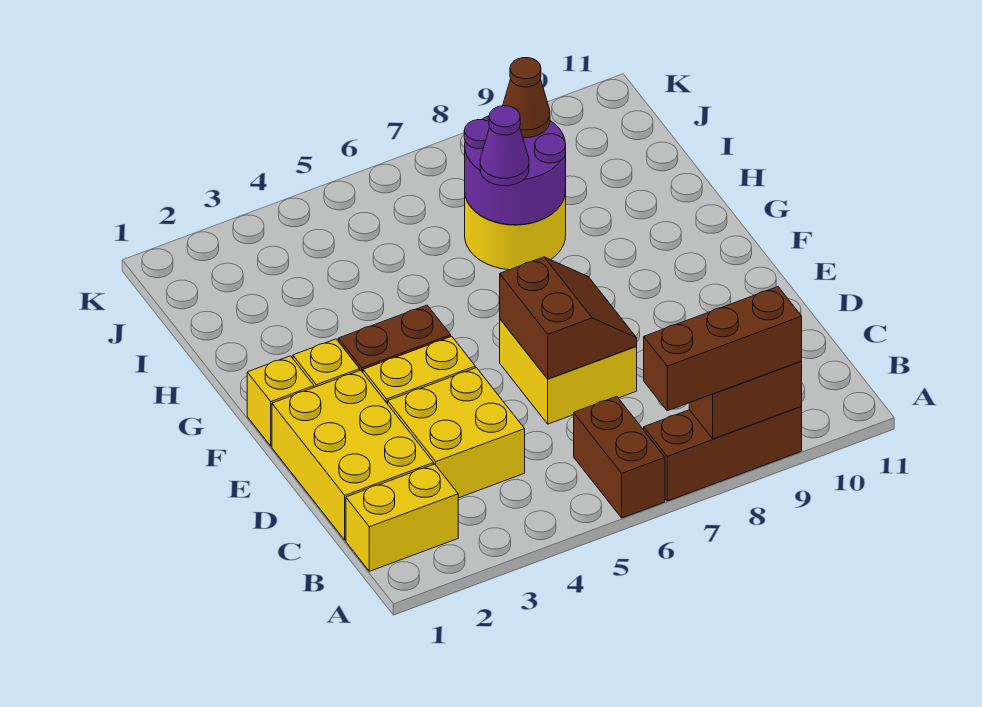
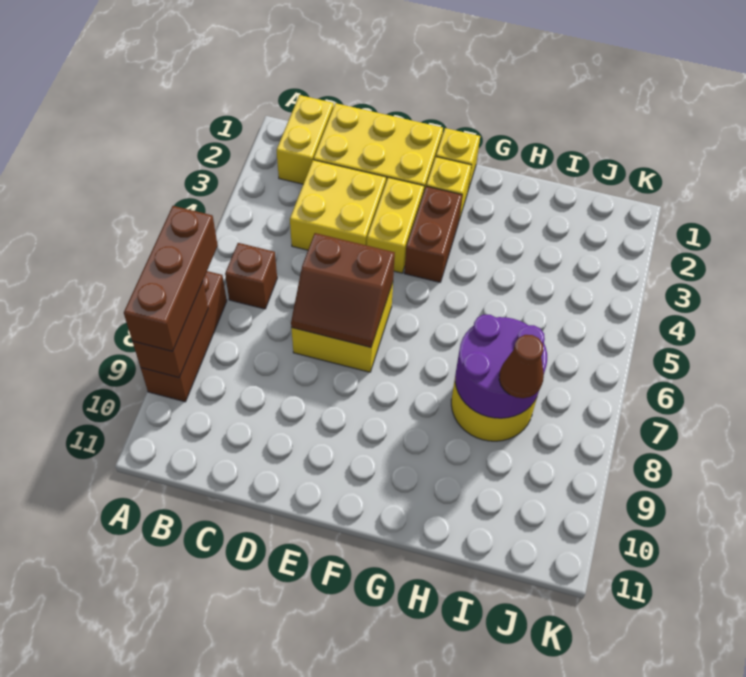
brown 1x2 brick [574,396,665,518] -> brown 1x1 brick [225,243,277,309]
purple 1x1 cone [480,106,529,186] -> none

